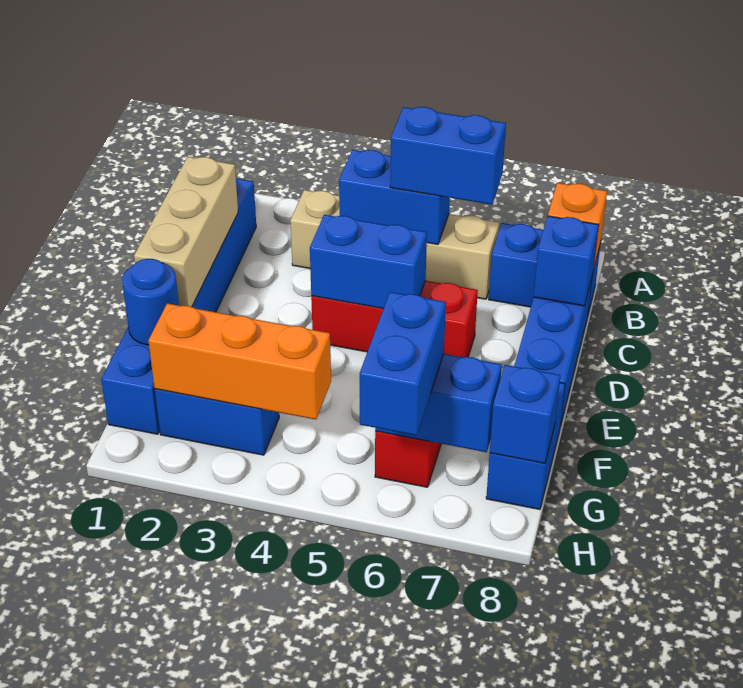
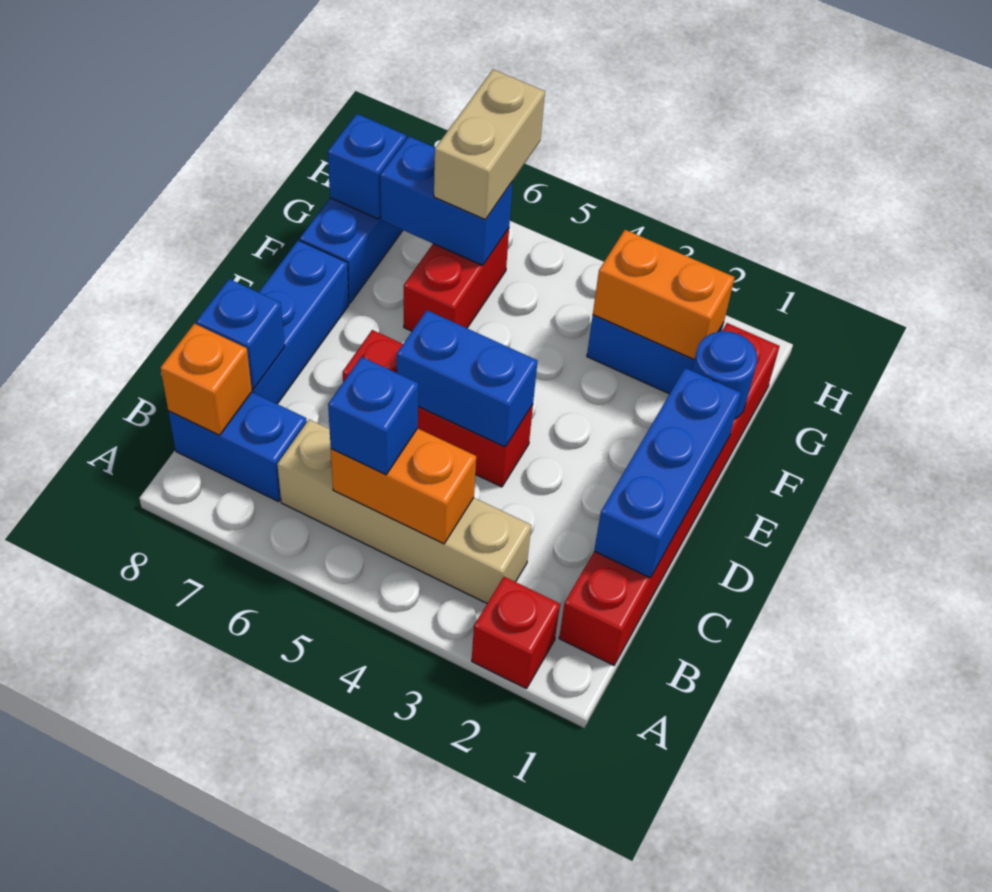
none -> red 1x1 brick [472,577,560,689]
blue 1x6 brick [101,179,256,434] -> red 1x6 brick [559,323,780,665]
blue 1x2 brick [339,150,450,244] -> orange 1x2 brick [331,428,476,544]
blue 1x2 brick [390,107,506,205] -> blue 1x1 brick [328,357,418,475]
tan 1x3 brick [134,157,238,307] -> blue 1x3 brick [594,368,741,578]
orange 1x3 brick [148,303,331,420] -> orange 1x2 brick [593,230,735,360]
blue 1x2 brick [360,292,446,436] -> tan 1x2 brick [434,70,545,220]

